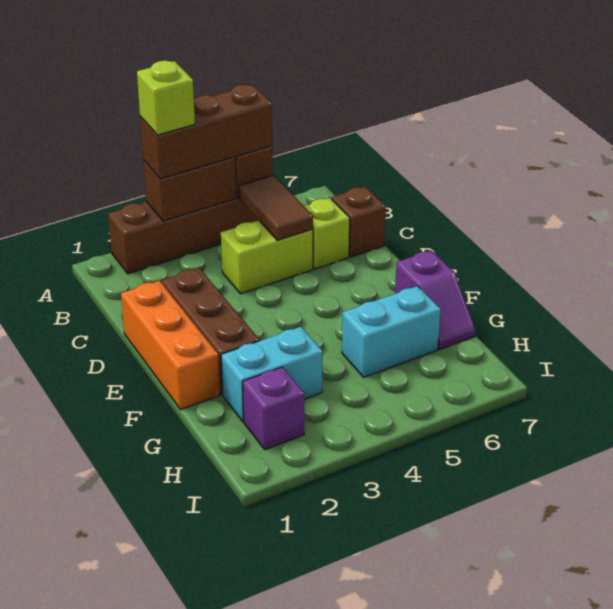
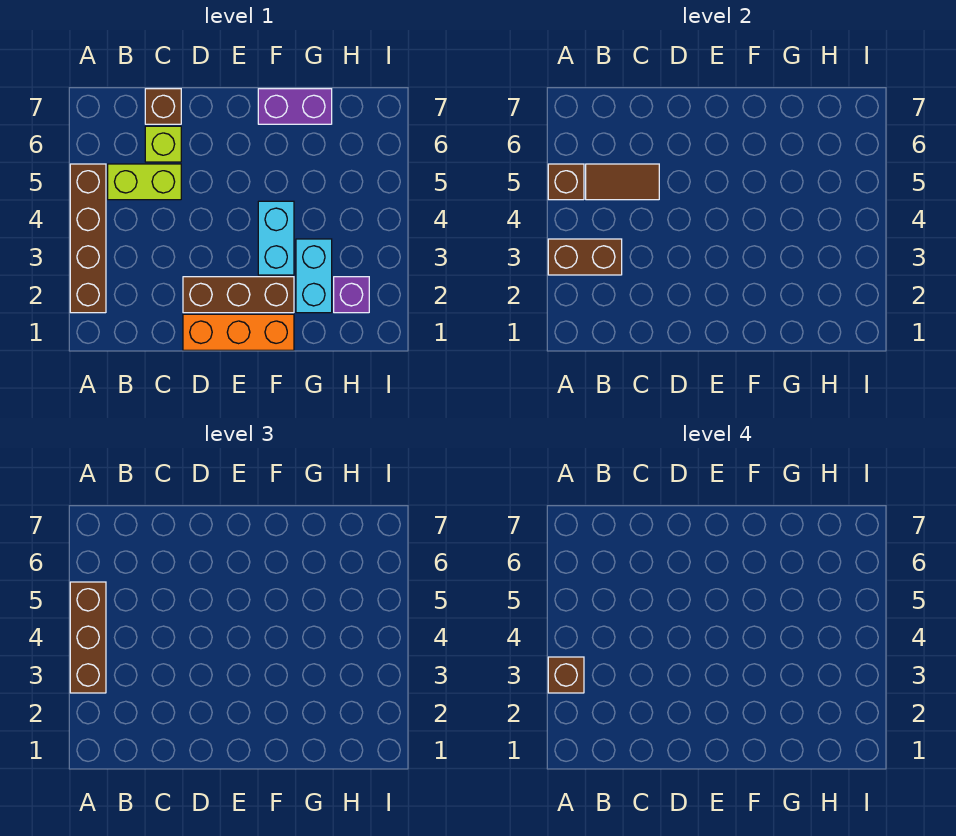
brown 1x2 brick [143,157,236,221] -> brown 1x2 brick turned to [548,239,622,275]
lime 1x1 brick [137,61,195,135] -> brown 1x1 brick [548,657,584,693]
lime 1x2 brick [221,220,313,294] -> lime 1x2 brick turned to [108,164,181,200]
purple 1x2 slope [395,250,476,349] -> purple 1x2 brick [258,89,332,124]
cyan 1x2 brick [342,286,441,377] -> cyan 1x2 brick moved to [258,201,294,275]

